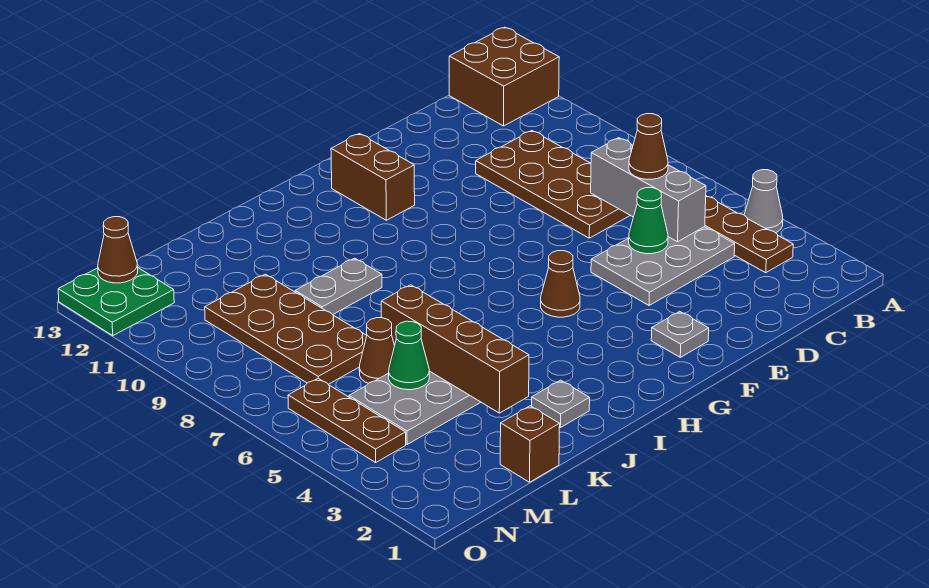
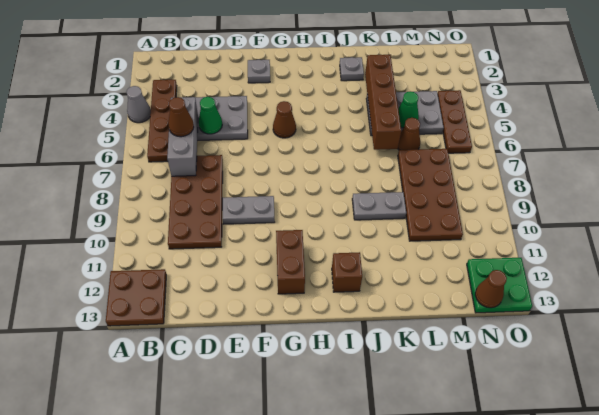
brown 2x2 brick [449,27,559,126] -> brown 2x2 plate [106,269,166,326]
none -> grey 1x2 plate [222,196,275,224]
brown 1x1 brick [500,406,560,482] -> brown 1x1 brick moved to [332,252,362,292]

